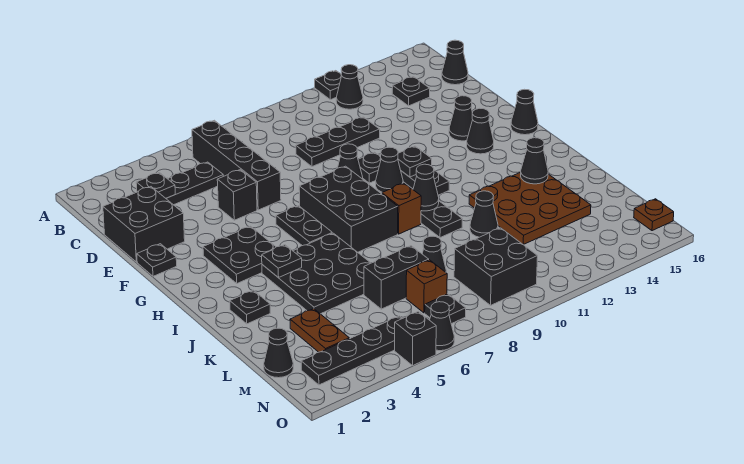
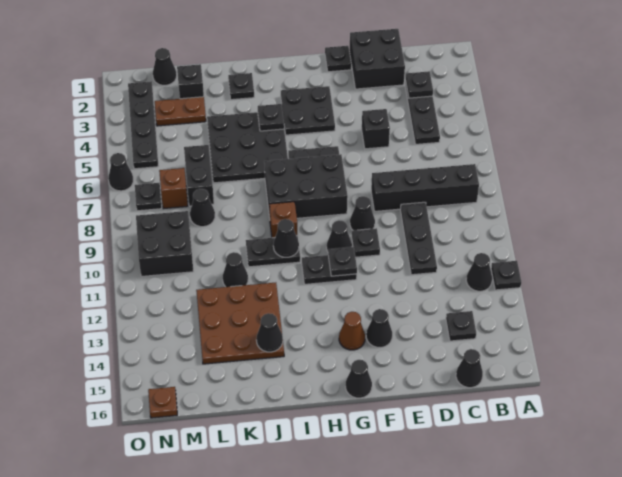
black 1x4 brick [192,120,281,210] -> black 1x4 brick moved to [371,164,479,211]
black 1x1 cone [467,108,494,154] -> brown 1x1 cone [339,312,365,350]
black 1x1 brick [395,311,436,366] -> black 1x1 brick moved to [177,64,204,99]

